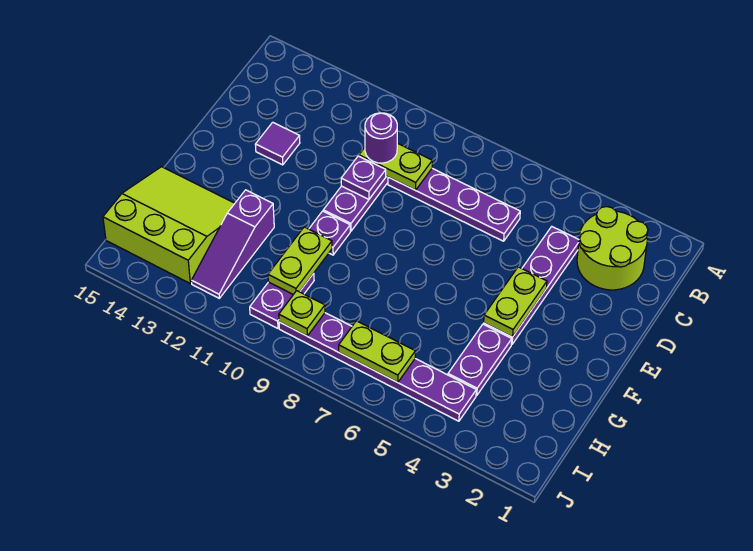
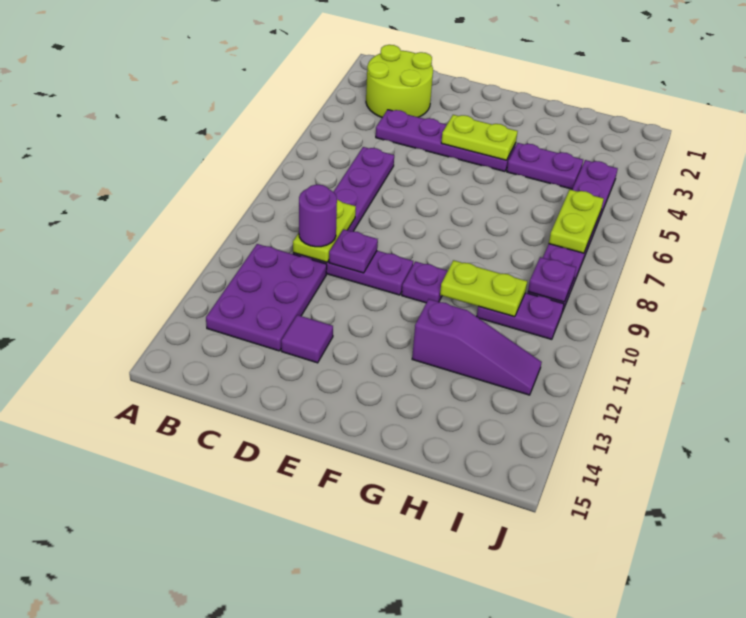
none -> purple 2x3 plate [206,244,327,351]
lime 3x3 slope [103,167,235,283] -> none
lime 1x1 plate [279,291,325,336] -> purple 1x1 plate [528,257,576,302]

